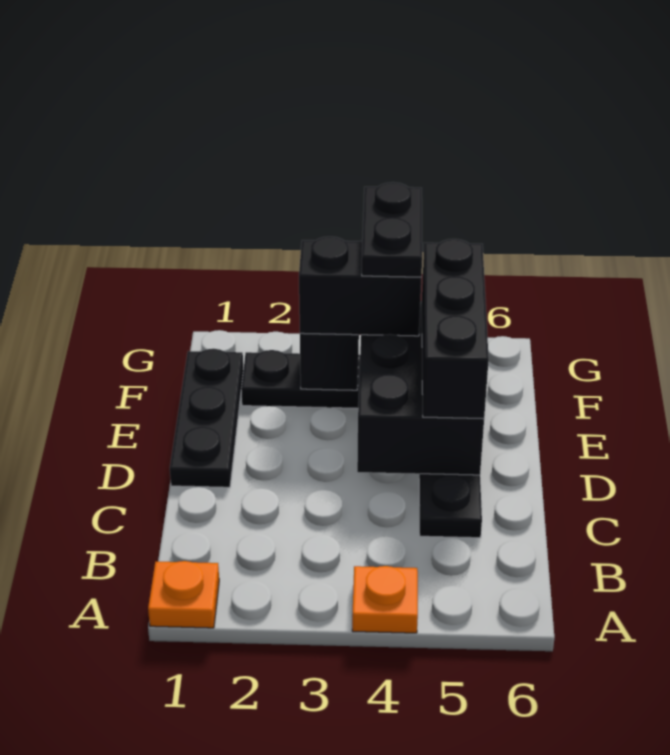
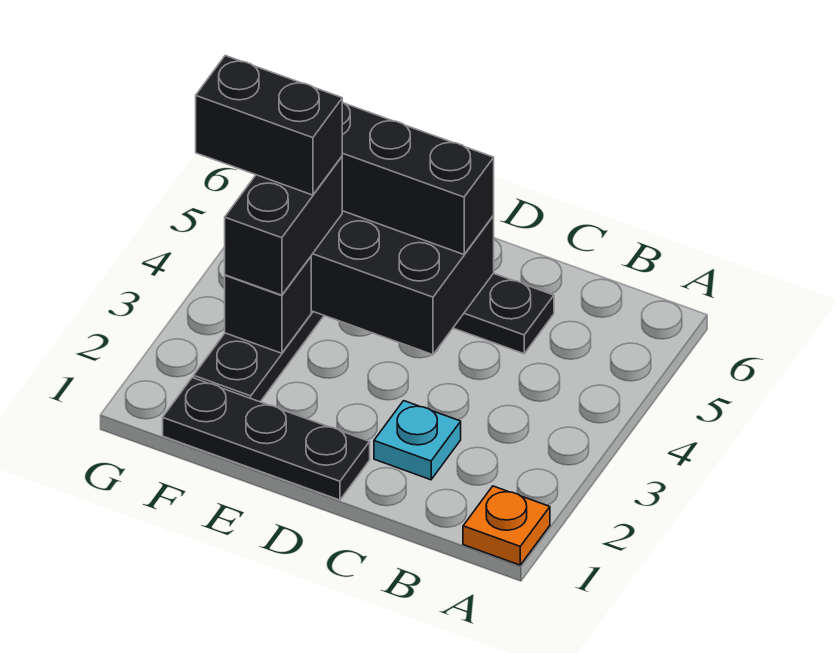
orange 1x1 plate [352,566,418,633] -> none
none -> cyan 1x1 plate [374,401,461,480]
black 1x2 plate [362,182,422,277] -> black 1x2 brick [196,56,342,195]

